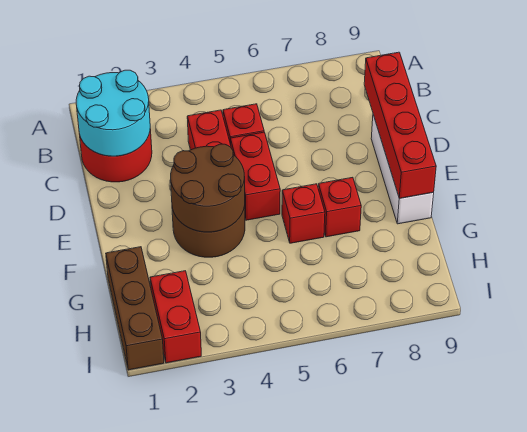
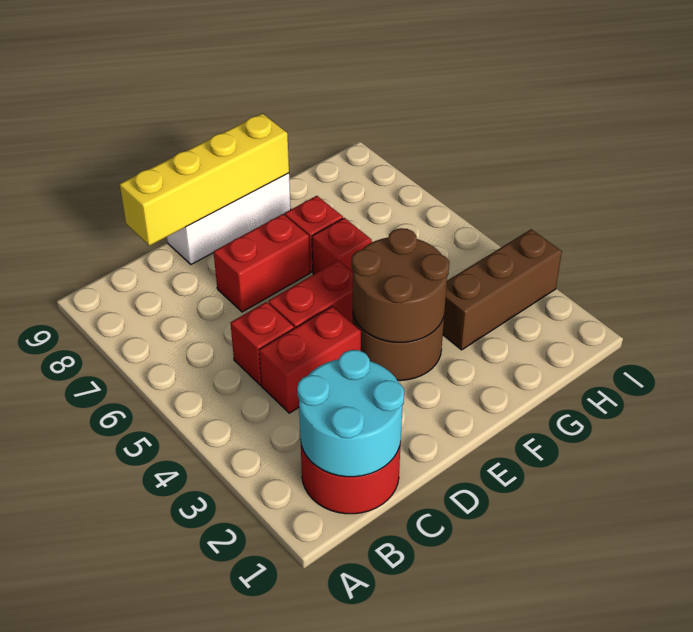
red 1x4 brick [364,52,436,198] -> yellow 1x4 brick [120,113,289,246]
brown 1x3 brick [106,247,164,370] -> brown 1x3 brick moved to [443,229,562,350]
red 1x2 brick [150,271,201,363] -> red 1x2 brick moved to [214,214,310,312]

